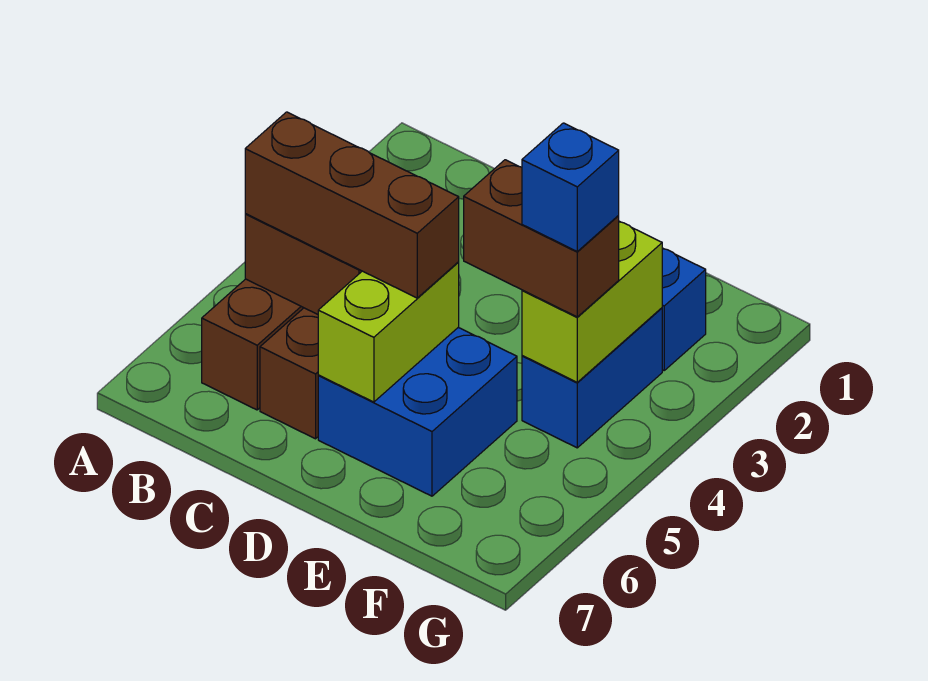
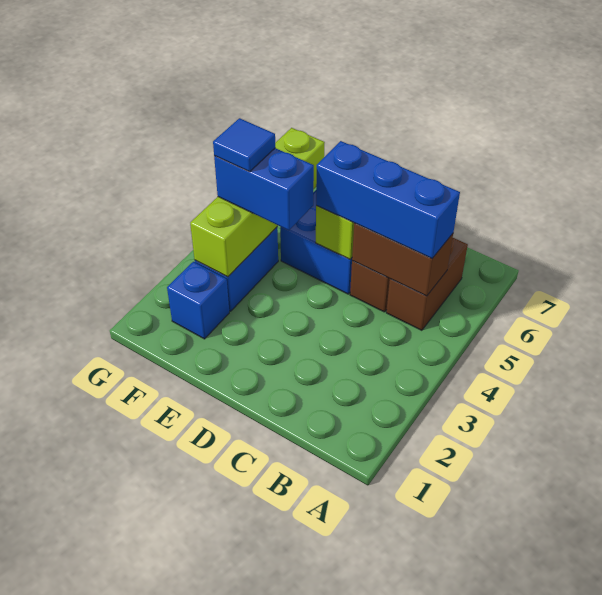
brown 1x3 brick [245,112,459,298] -> blue 1x3 brick [316,141,460,259]
brown 1x2 brick [464,160,619,317] -> blue 1x2 brick [214,148,314,230]
lime 1x2 brick [522,221,662,382] -> lime 1x4 brick [190,128,325,277]
blue 1x1 brick [522,123,619,251] -> blue 1x1 tile [213,118,275,172]

